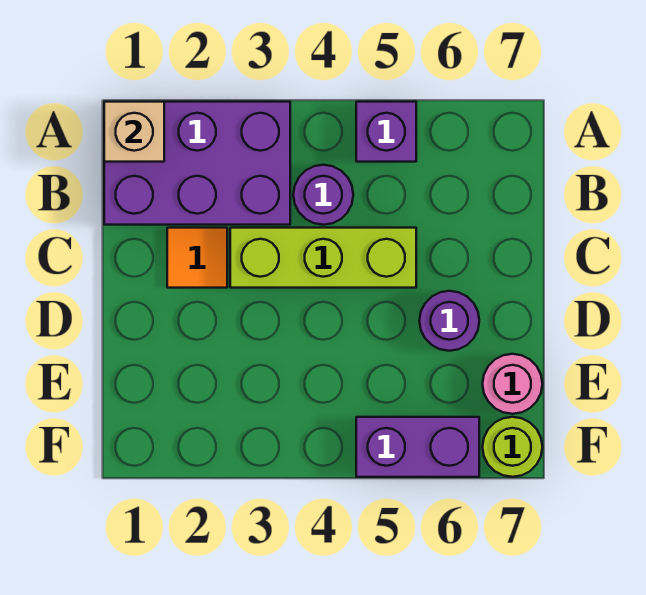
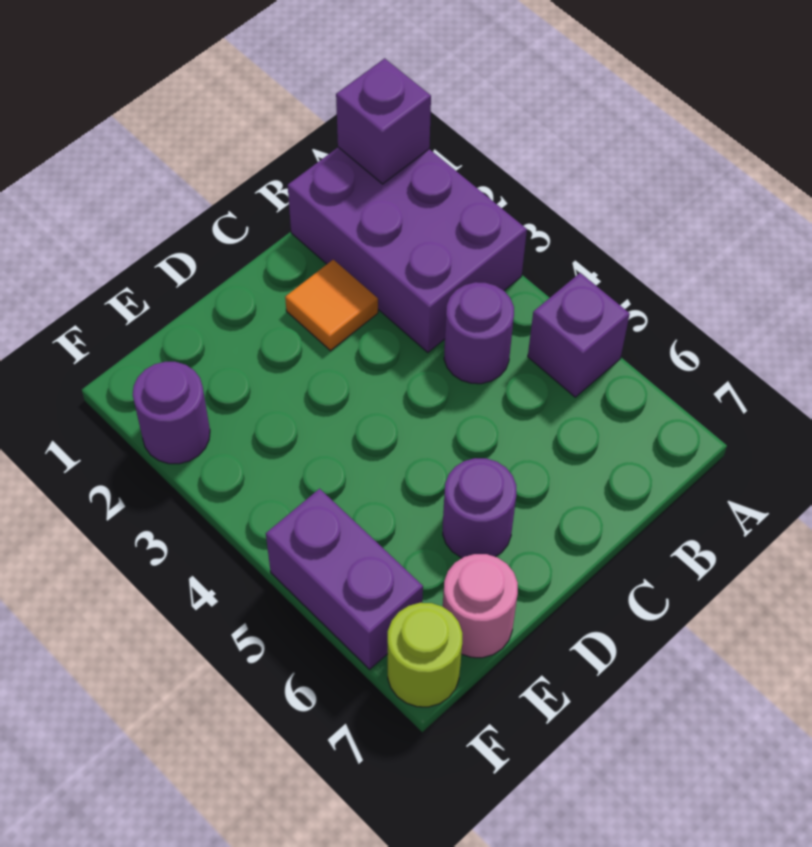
tan 1x1 brick [104,102,164,162] -> purple 1x1 brick [336,58,431,184]
lime 1x3 brick [230,228,416,288] -> none
none -> purple 1x1 round brick [133,362,210,464]

